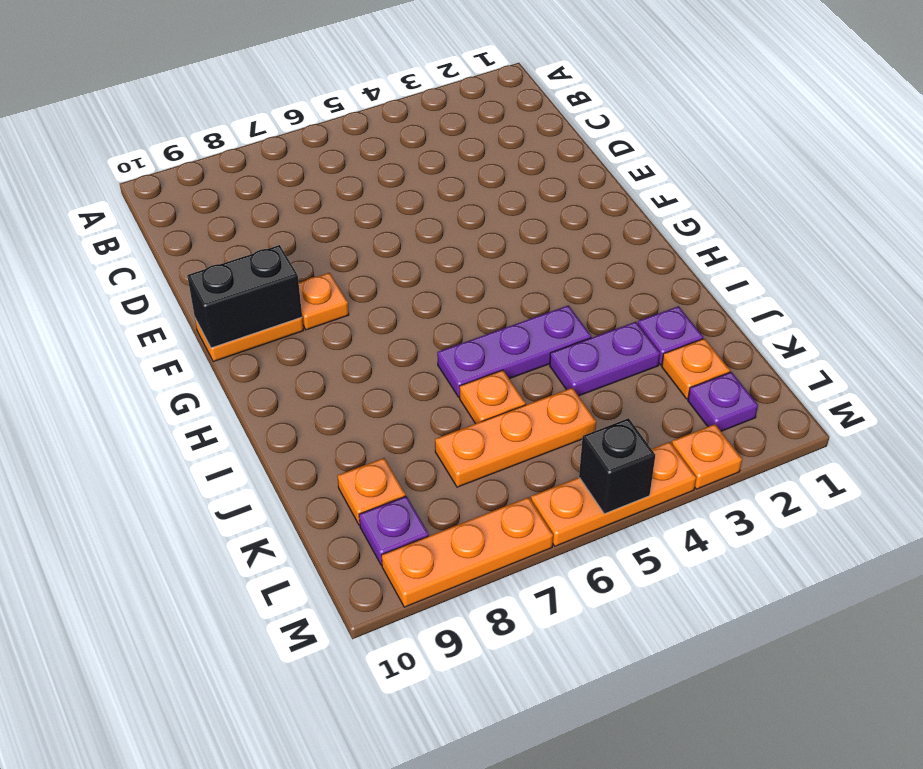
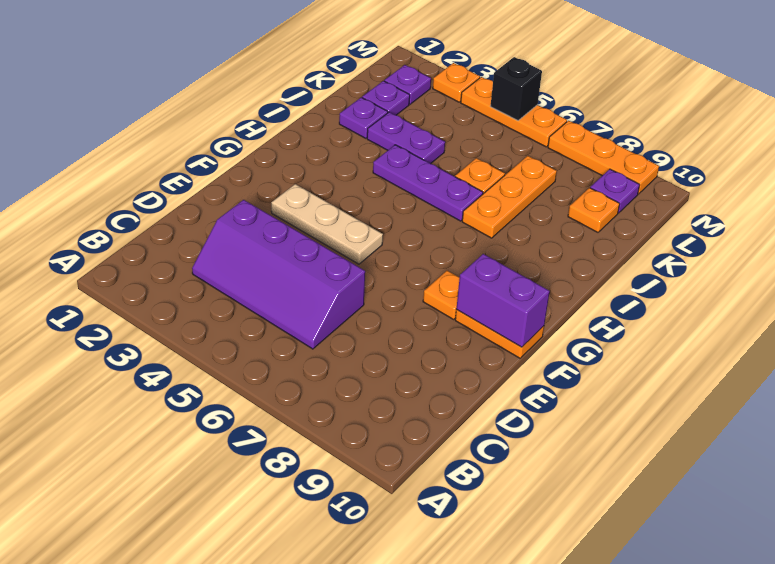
none -> purple 2x4 slope [192,200,365,349]
none -> tan 1x3 plate [271,184,383,264]
black 1x2 brick [187,245,302,348] -> purple 1x2 brick [457,254,550,347]
orange 1x1 plate [662,338,730,399] -> purple 1x1 plate [362,81,410,115]
orange 1x3 plate [435,388,596,487] -> orange 1x3 plate turned to [462,156,557,238]

